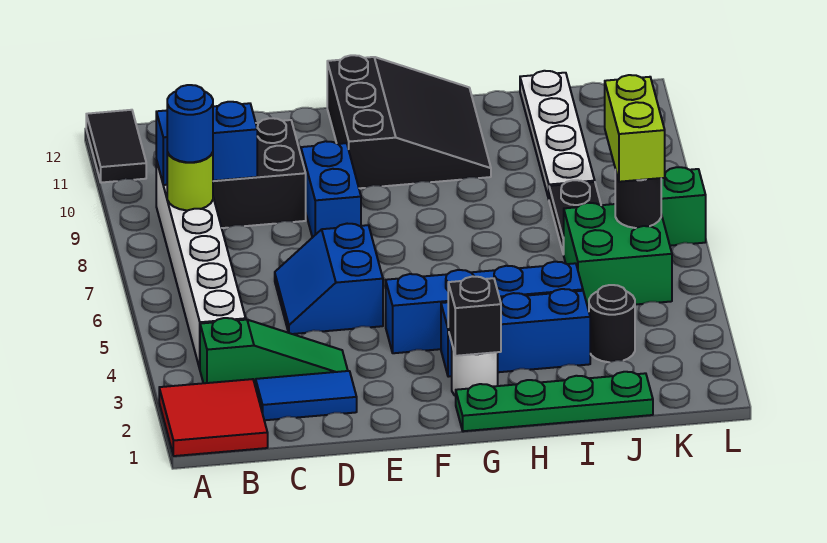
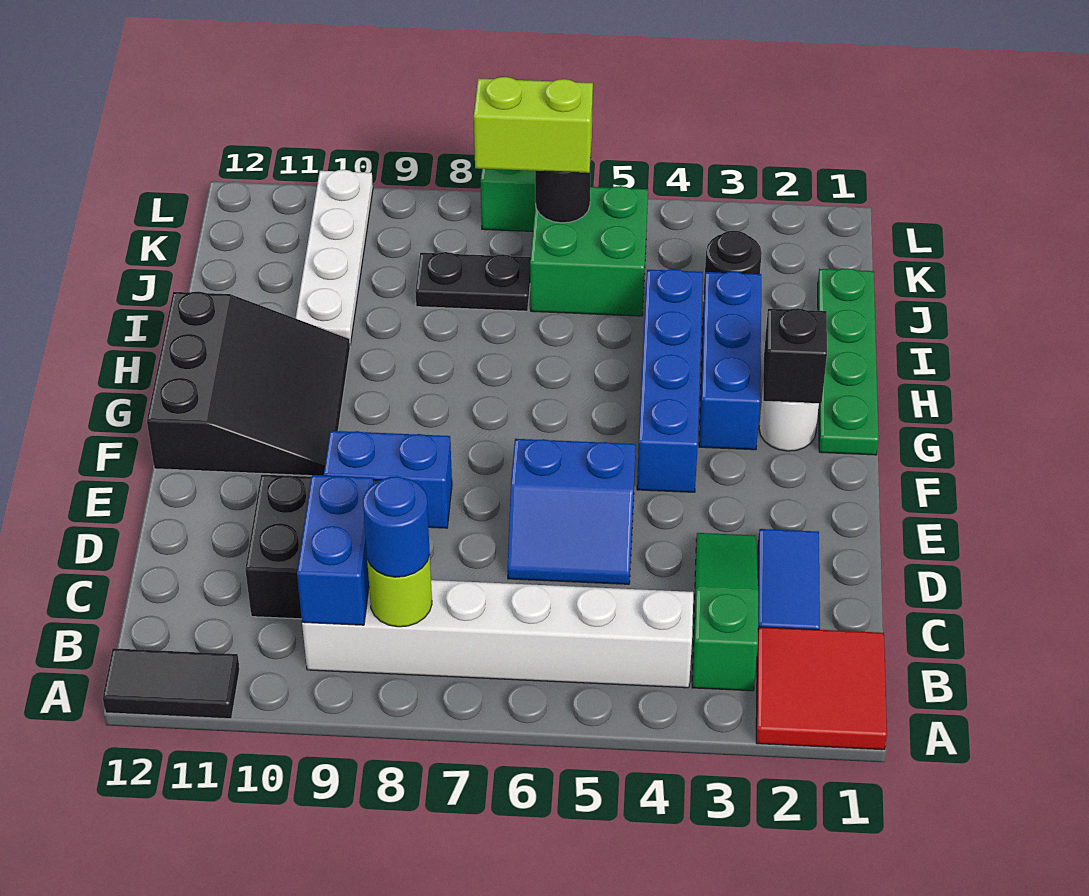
black 3x3 slope [327,55,491,188] -> black 3x3 slope turned to [147,291,350,476]
white 1x4 plate [520,71,595,199] -> white 1x4 plate turned to [296,170,373,345]

